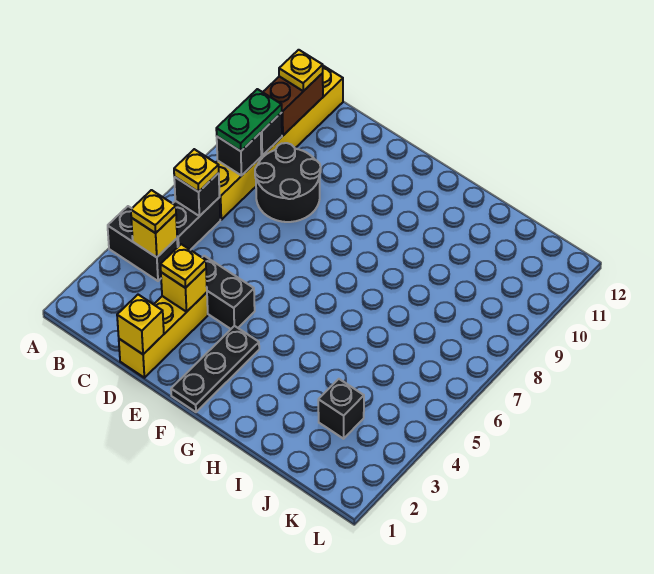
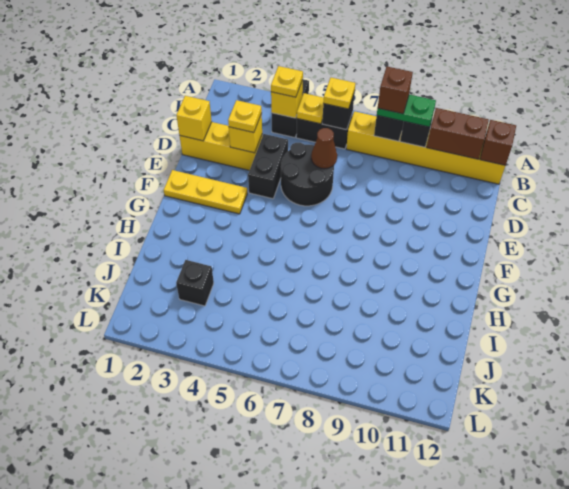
none -> brown 1x1 brick [378,67,413,114]
yellow 1x1 plate [279,50,323,91] -> yellow 1x1 plate moved to [297,93,324,124]
none -> brown 1x1 brick [480,120,516,165]
black 2x2 round brick [255,143,321,222] -> black 2x2 round brick moved to [281,143,334,206]
none -> brown 1x1 cone [311,128,337,169]
black 1x3 plate [171,326,259,412] -> yellow 1x3 plate [164,170,247,214]

